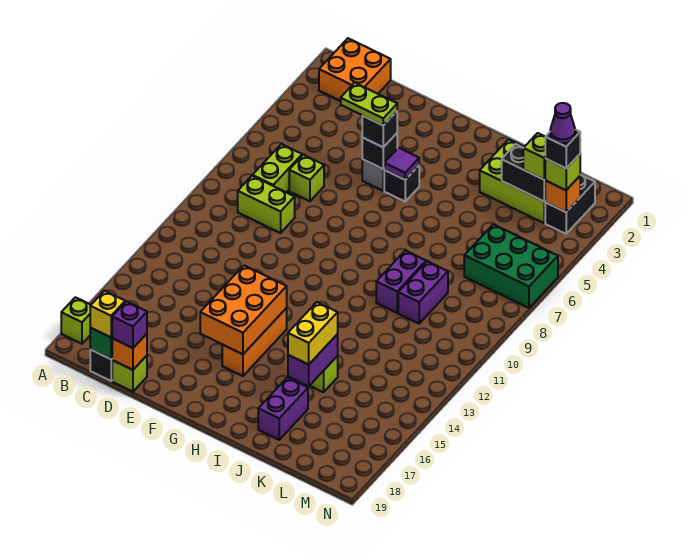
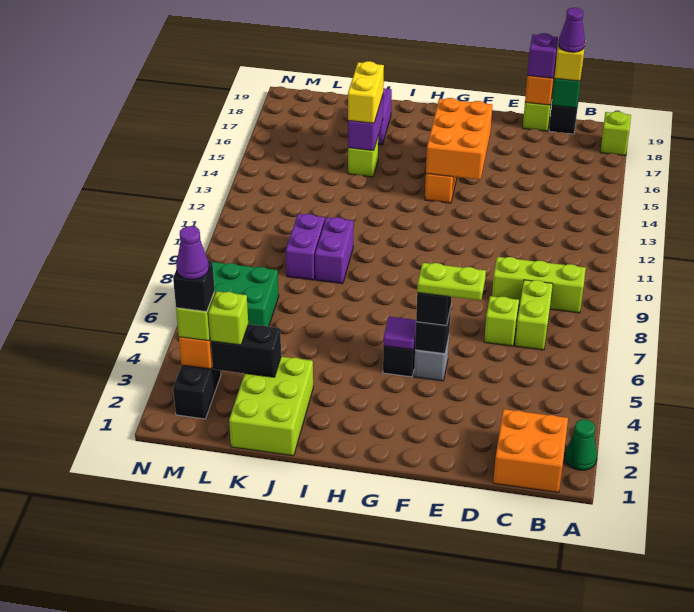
none -> green 1x1 cone [565,419,597,470]
lime 1x2 brick [238,176,295,233] -> lime 1x3 brick [492,257,586,313]
none -> purple 1x1 cone [558,8,585,52]
lime 2x3 brick [480,140,545,223] -> lime 2x3 brick turned to [229,357,313,456]

